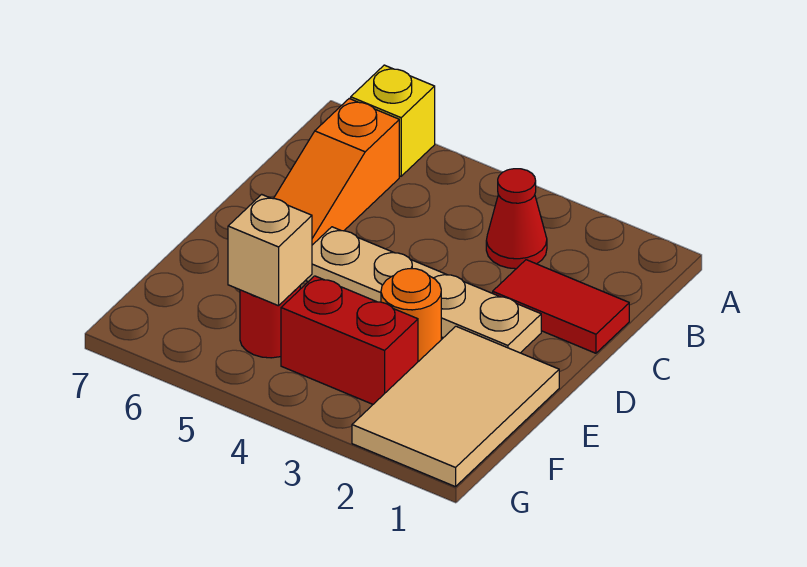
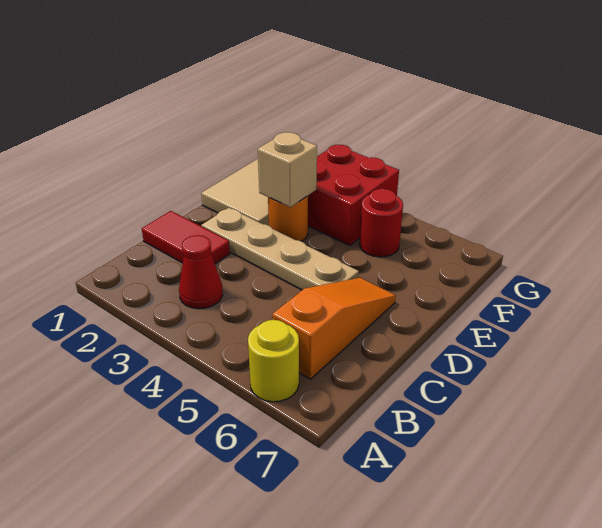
yellow 1x1 brick [351,65,435,176] -> yellow 1x1 round brick [248,320,299,402]
red 1x2 brick [281,276,418,404] -> red 2x2 brick [308,145,399,246]
tan 1x1 brick [228,194,312,306] -> tan 1x1 brick moved to [258,132,317,207]

